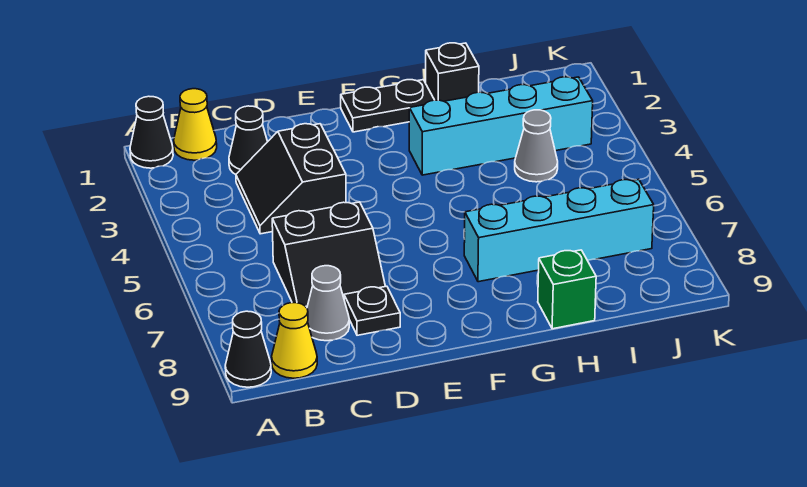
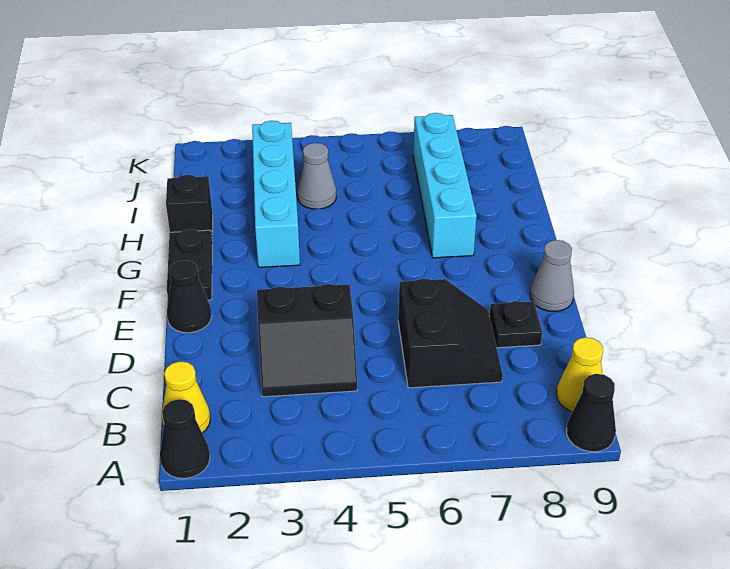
black 1x1 cone [229,106,267,174] -> black 1x1 cone moved to [167,260,212,333]
grey 1x1 cone [307,266,349,341] -> grey 1x1 cone moved to [530,240,574,311]
green 1x1 brick [538,250,596,329] -> none

